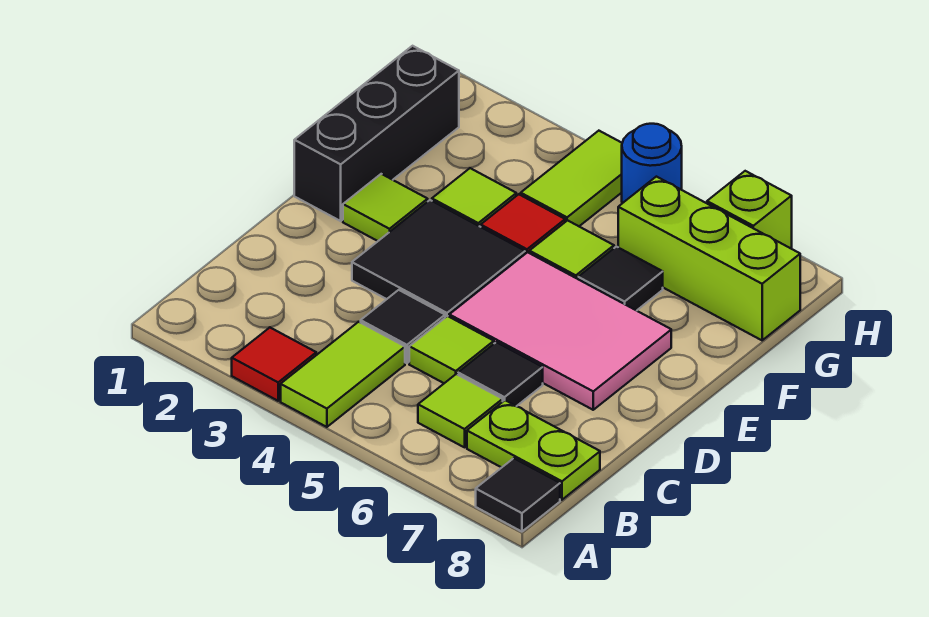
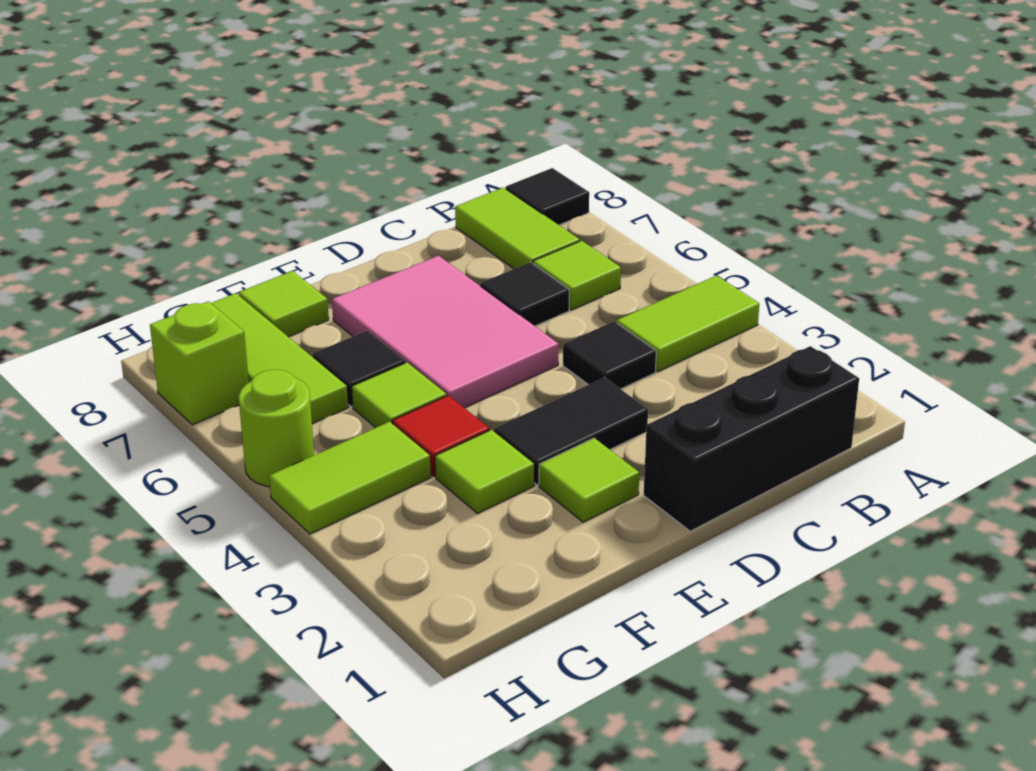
red 1x1 tile [232,328,316,401] -> none
lime 1x2 plate [467,400,600,500] -> lime 1x2 tile [455,188,580,269]
lime 1x1 tile [409,316,494,383] -> lime 1x1 tile moved to [239,271,329,337]
black 2x2 tile [352,200,525,317] -> black 1x2 tile [494,378,648,485]
black 1x3 brick [294,46,459,221] -> black 1x3 brick moved to [644,346,859,531]
lime 1x3 brick [618,177,800,340] -> lime 1x3 tile [211,293,348,424]
blue 1x1 round brick [622,124,682,203] -> lime 1x1 round brick [239,370,314,487]

